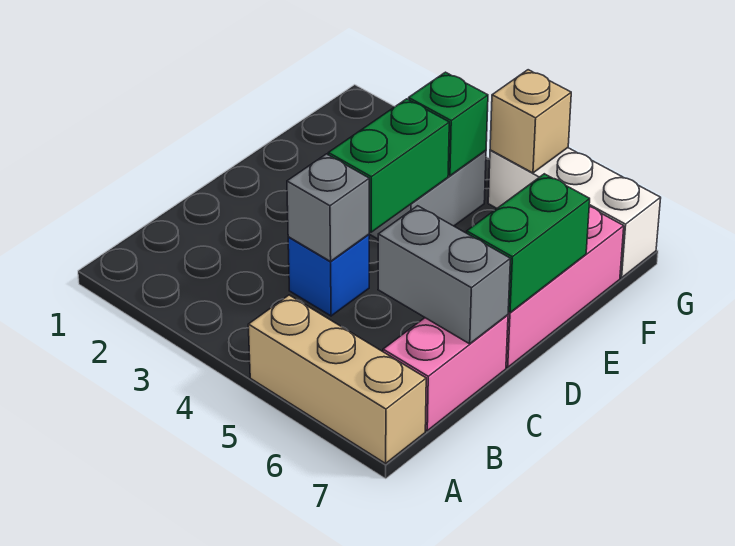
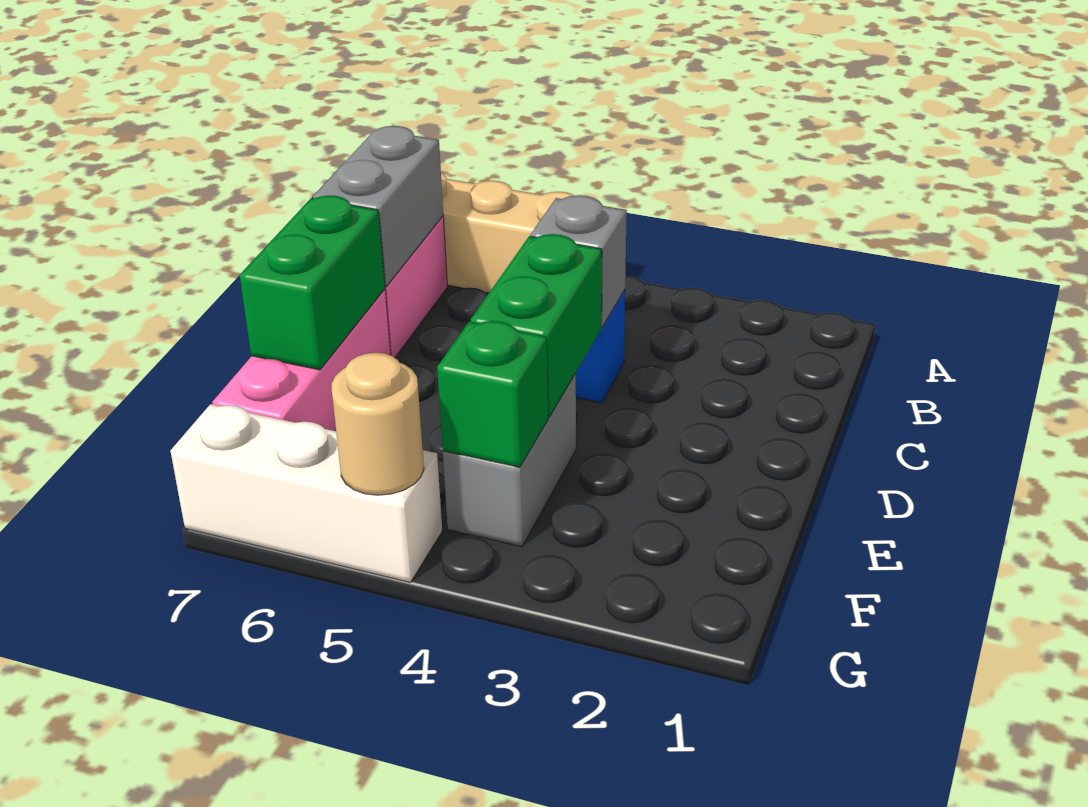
grey 1x2 brick [378,206,510,344] -> grey 1x2 brick turned to [313,126,443,286]
tan 1x1 brick [490,70,571,173] -> tan 1x1 round brick [331,353,424,495]

